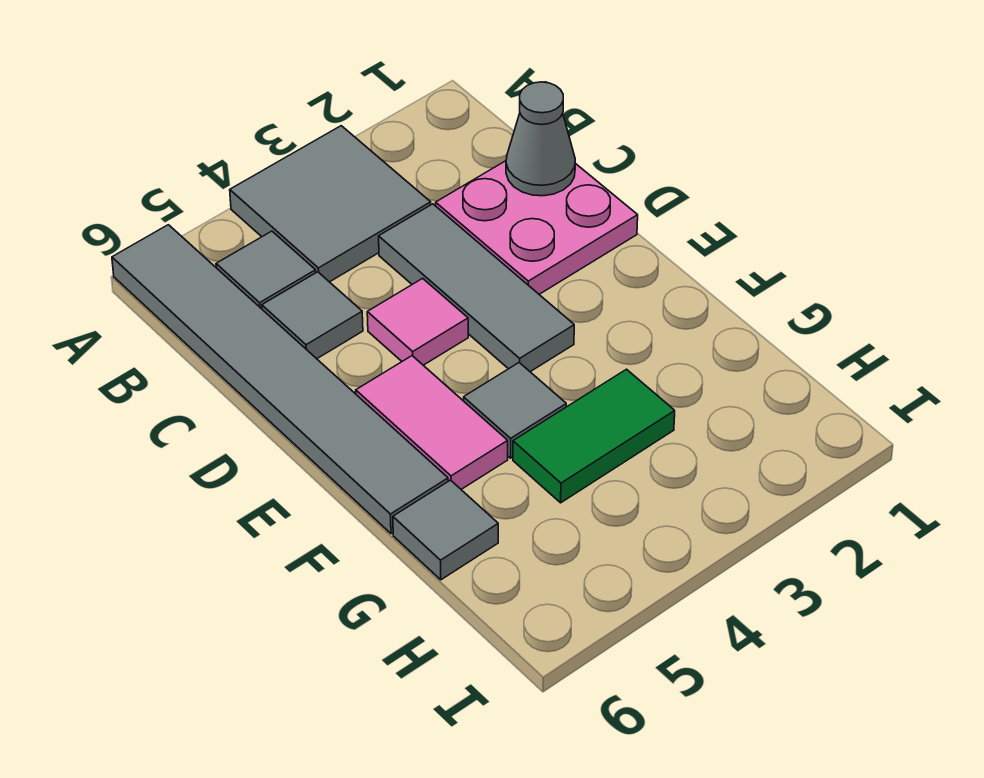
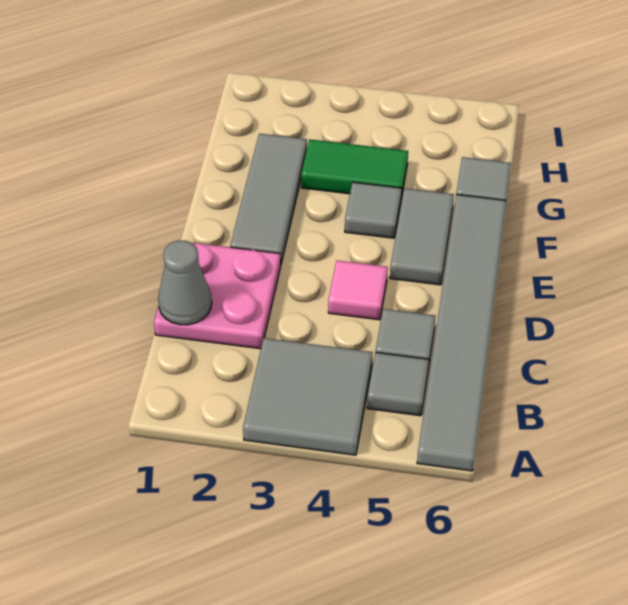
grey 1x3 tile [379,204,574,372] -> grey 1x3 tile moved to [230,134,307,264]
pink 1x2 tile [356,356,508,489] -> grey 1x2 tile [390,188,454,285]

